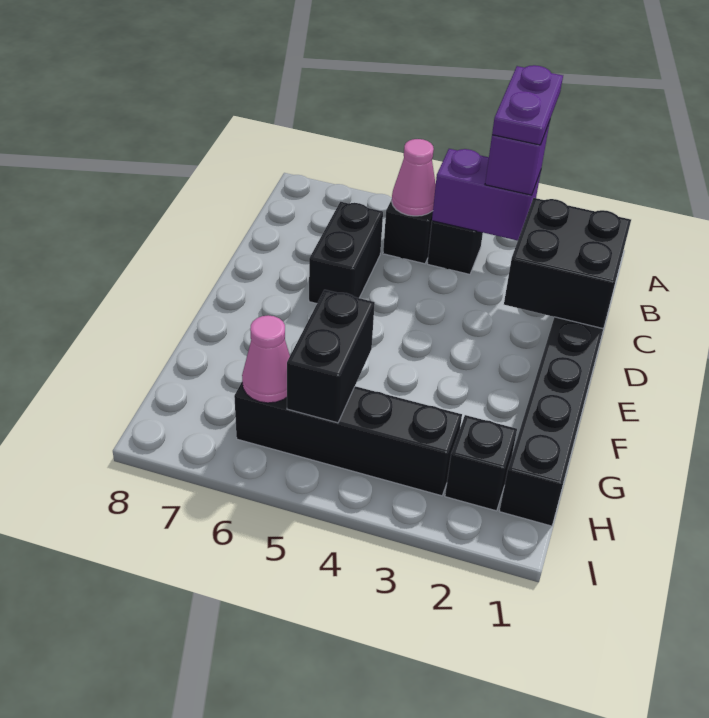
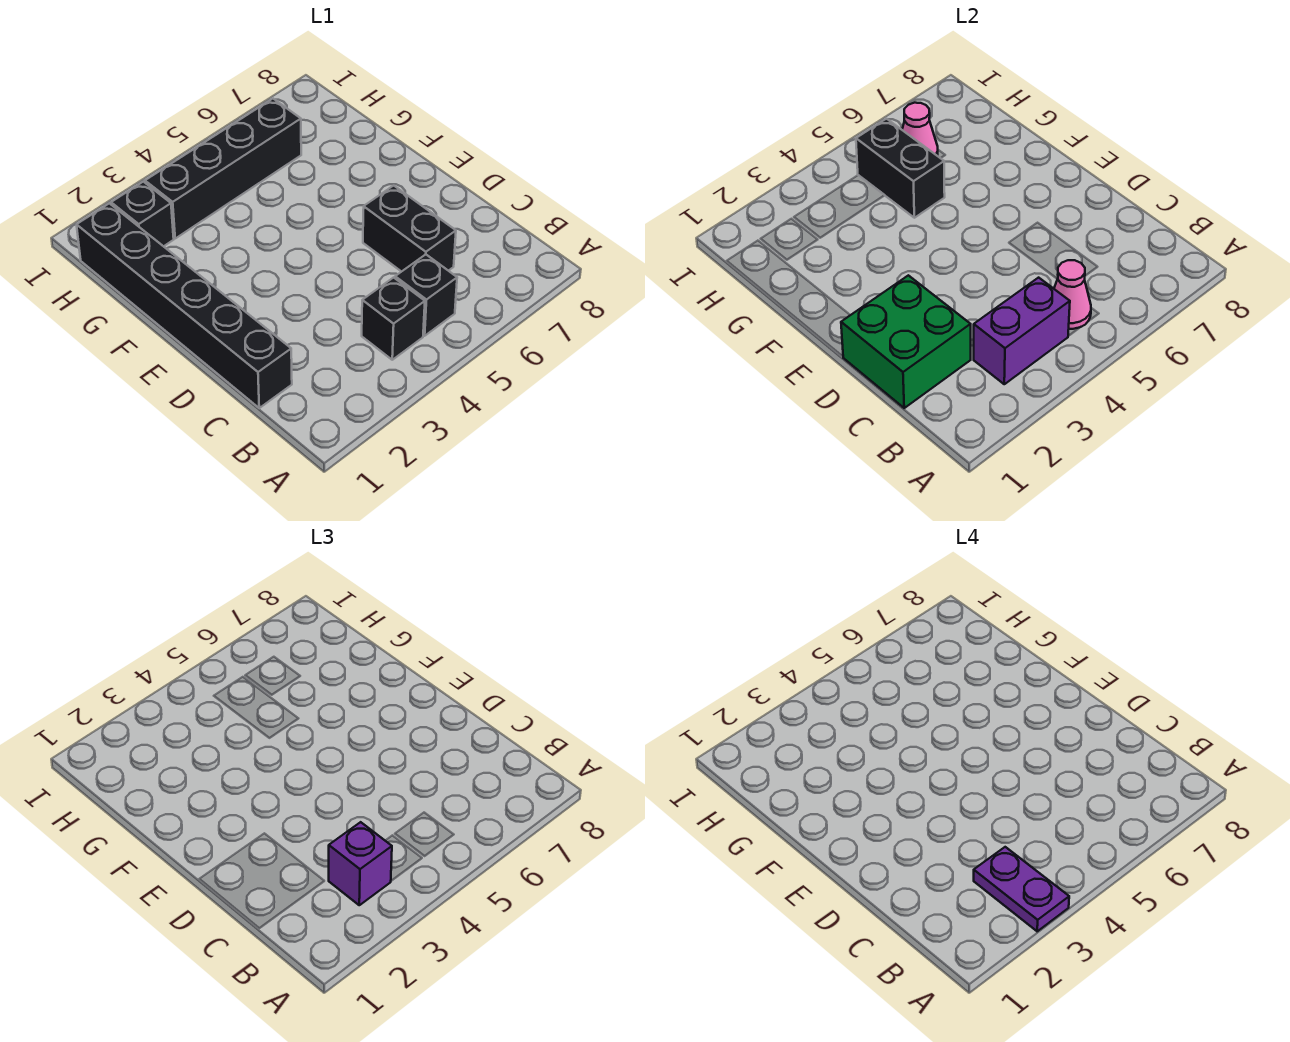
black 2x2 brick [504,198,631,329] -> green 2x2 brick [841,275,971,408]

